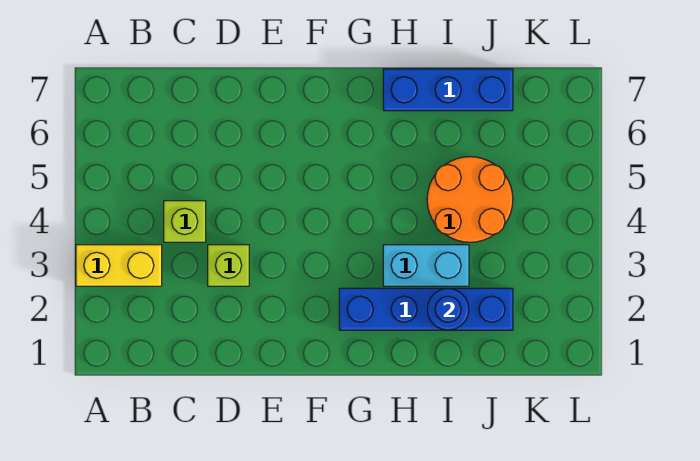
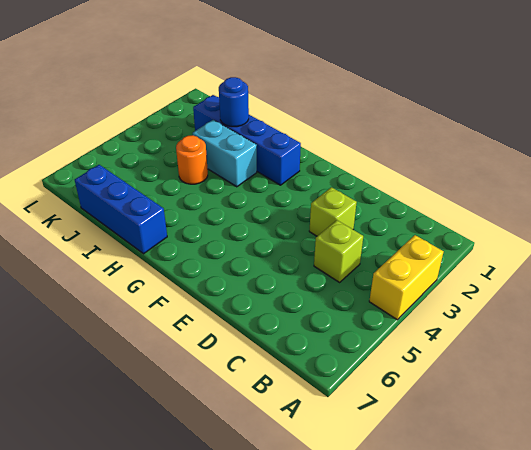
yellow 1x2 brick [76,245,162,286] -> yellow 1x2 brick turned to [369,235,444,320]
orange 2x2 round brick [427,157,513,242] -> orange 1x1 round brick [176,136,208,184]

